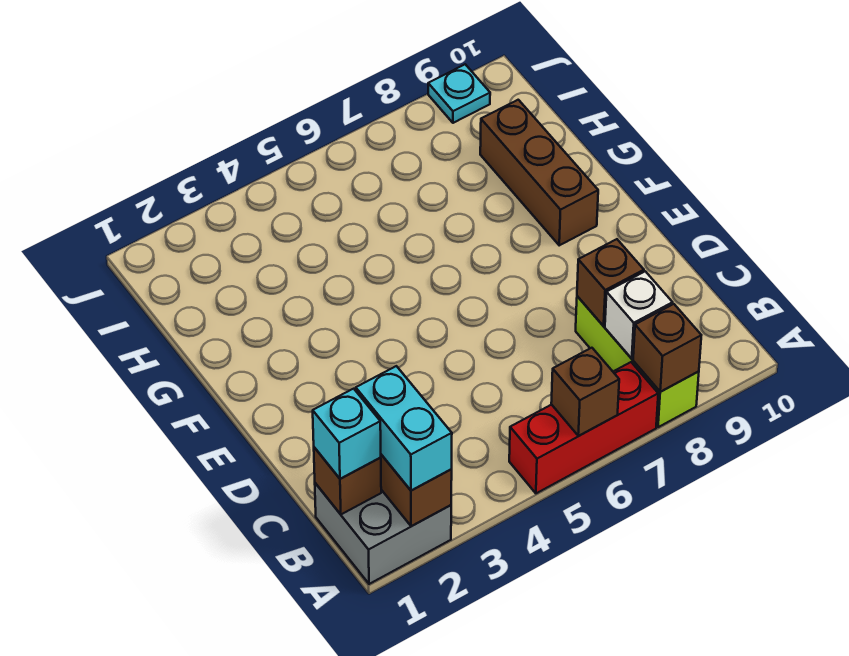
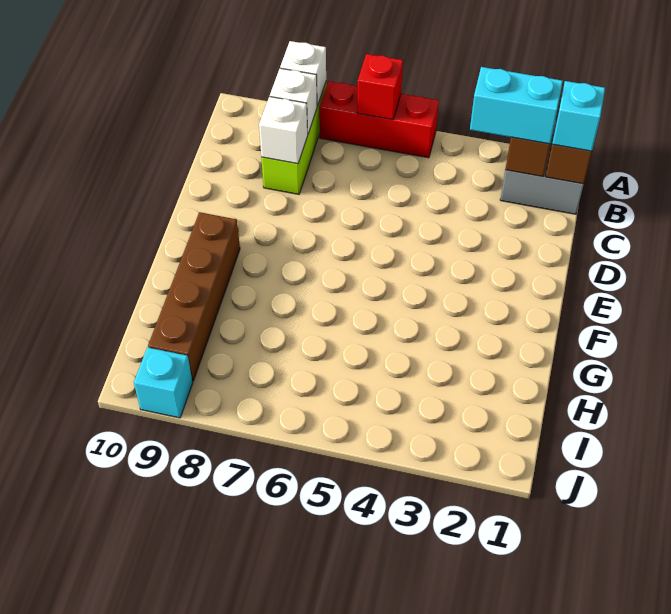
cyan 1x2 brick [356,366,452,491] -> cyan 1x2 brick turned to [470,67,563,144]
brown 1x1 brick [551,348,619,436] -> red 1x1 brick [357,54,403,120]
brown 1x1 brick [633,304,701,392] -> white 1x1 brick [280,41,326,106]
brown 1x1 brick [577,239,644,326] -> white 1x1 brick [259,97,308,164]
brown 1x3 brick [480,100,598,245] -> brown 1x4 brick [148,212,240,381]
cyan 1x1 plate [428,64,490,123] -> cyan 1x1 brick [134,347,193,418]

